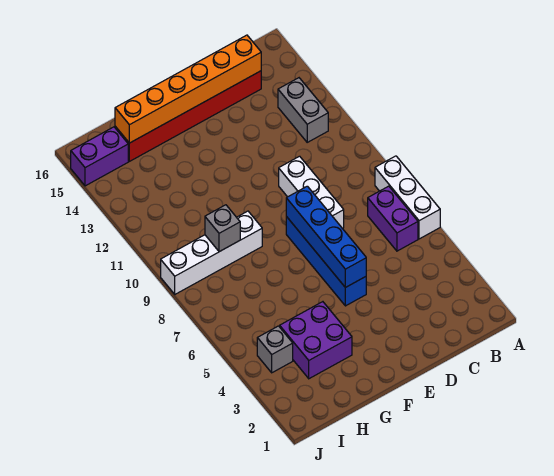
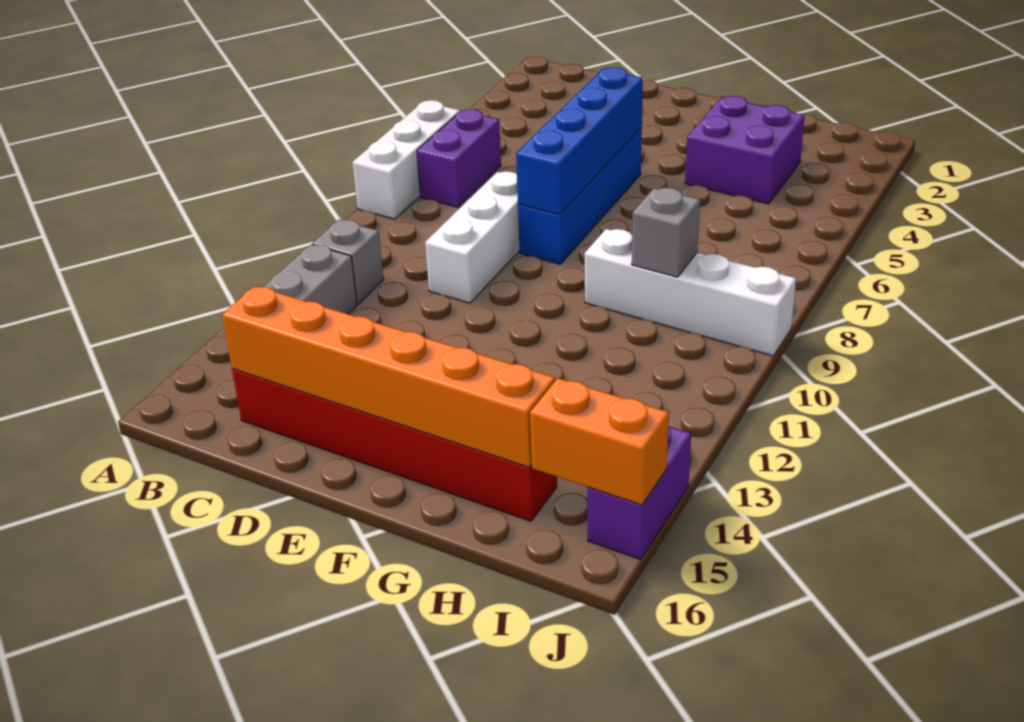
grey 1x1 brick [257,326,293,373] -> grey 1x1 brick moved to [312,220,384,304]
purple 1x2 brick [71,127,128,186] -> purple 1x2 brick turned to [588,426,691,559]
none -> orange 1x2 brick [530,378,669,505]

